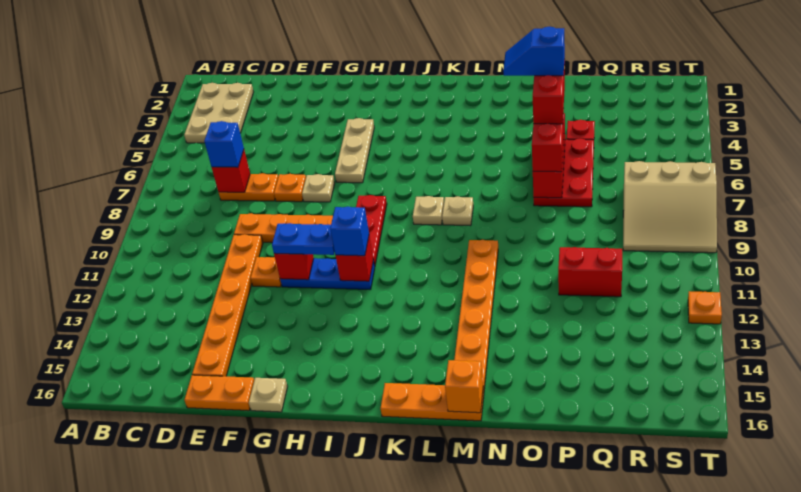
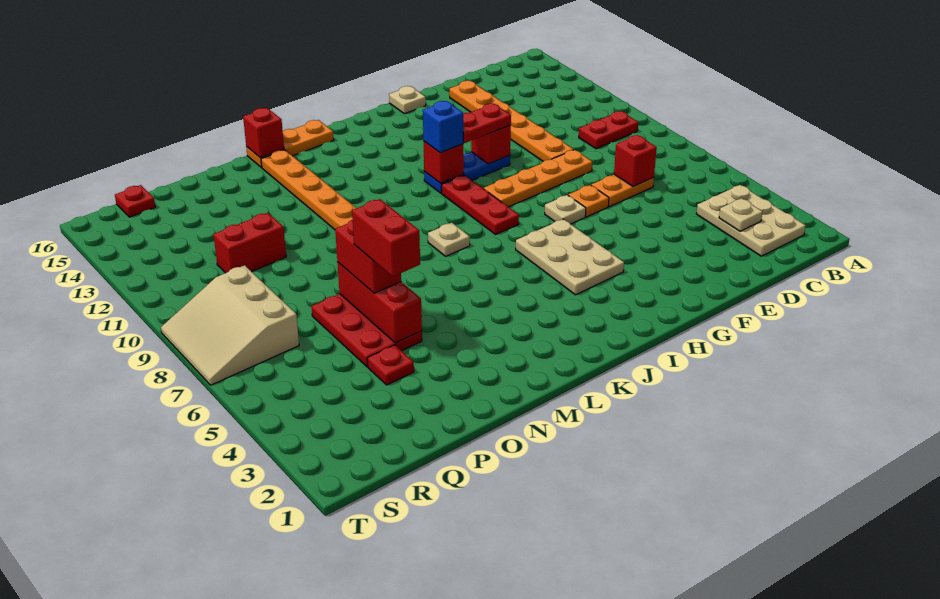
none -> red 1x2 plate [579,111,638,149]
blue 1x1 brick [204,121,244,167] -> none
orange 1x2 plate [184,375,254,411] -> none
orange 1x1 plate [251,257,281,287] -> none
blue 1x2 plate [272,223,335,255] -> red 1x2 plate [463,104,511,143]
tan 1x3 plate [335,118,374,183] -> tan 2x3 plate [516,219,624,295]
tan 1x1 plate [442,196,473,226] -> tan 1x1 plate moved to [719,198,762,231]
orange 1x1 brick [445,360,483,413] -> red 1x1 brick [243,108,284,158]
blue 1x2 slope [503,27,565,76] -> none
tan 3x3 slope [623,161,717,253] -> tan 3x3 slope turned to [161,265,299,385]
none -> red 1x1 plate [115,185,155,217]
orange 1x1 plate [688,291,722,324] -> none

